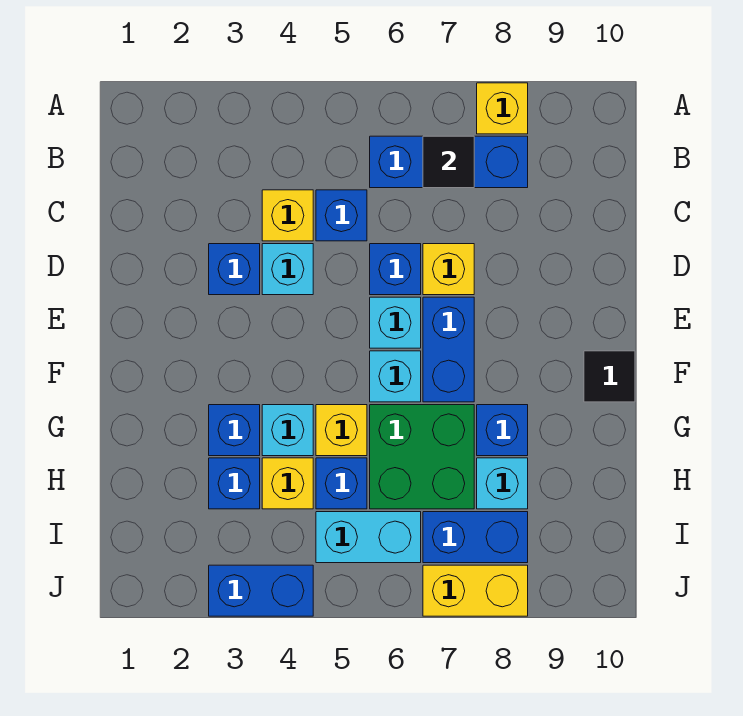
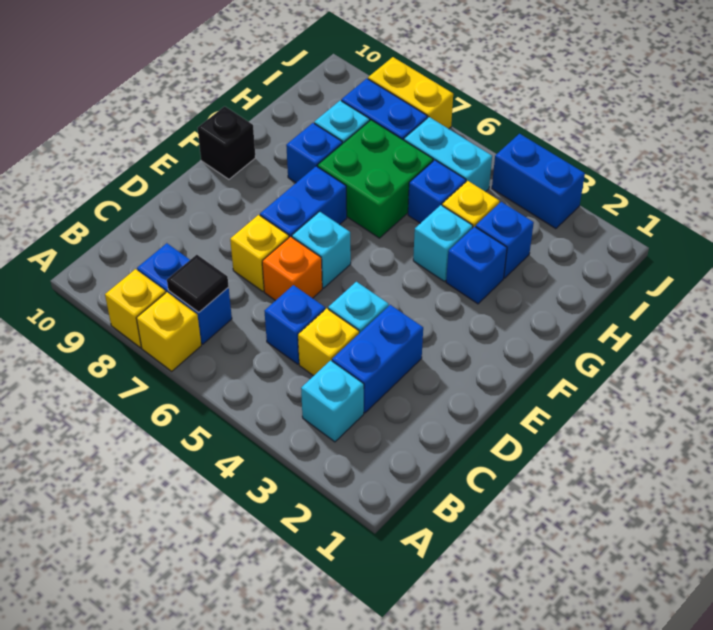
blue 1x3 brick [370,136,528,188] -> blue 1x2 brick [137,243,232,344]
blue 1x1 brick [209,244,260,295] -> blue 1x2 brick [332,305,423,413]
blue 1x1 brick [370,244,421,295] -> orange 1x1 brick [262,236,322,301]
cyan 1x1 brick [370,351,421,402] -> cyan 1x1 brick moved to [301,360,364,442]
black 1x1 tile [584,351,635,402] -> black 1x1 brick [198,106,256,179]
yellow 1x1 brick [316,405,367,456] -> yellow 1x1 brick moved to [136,292,201,371]

